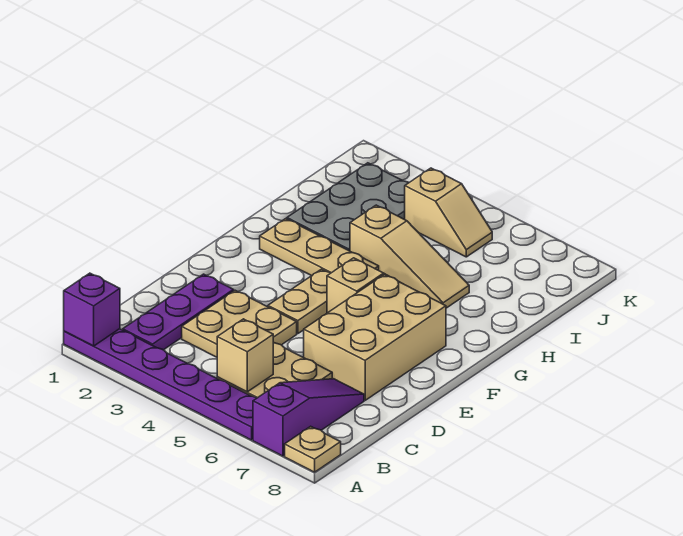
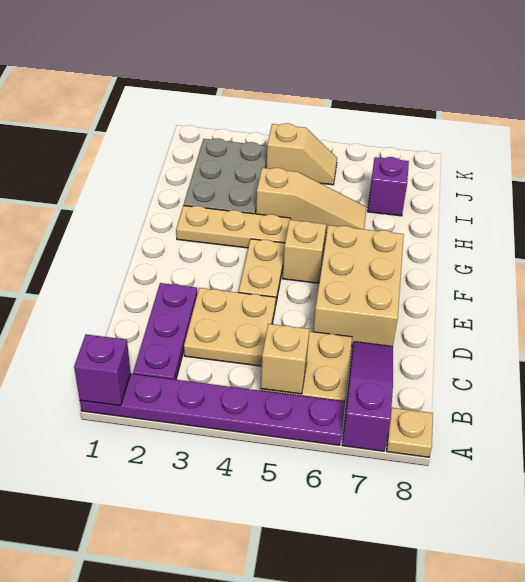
none -> purple 1x1 brick [368,157,409,216]

